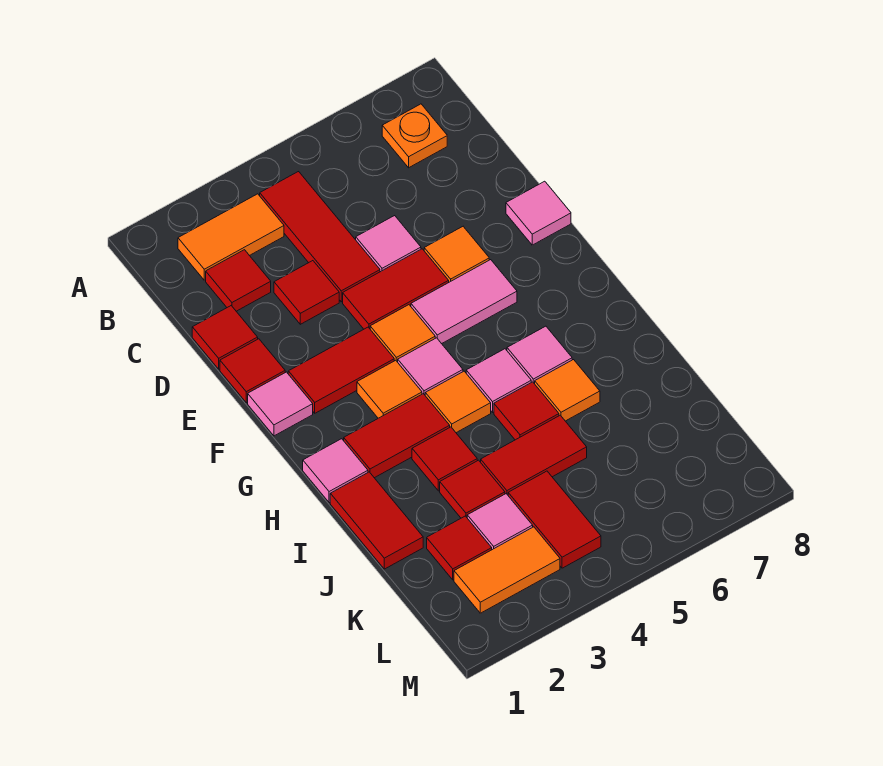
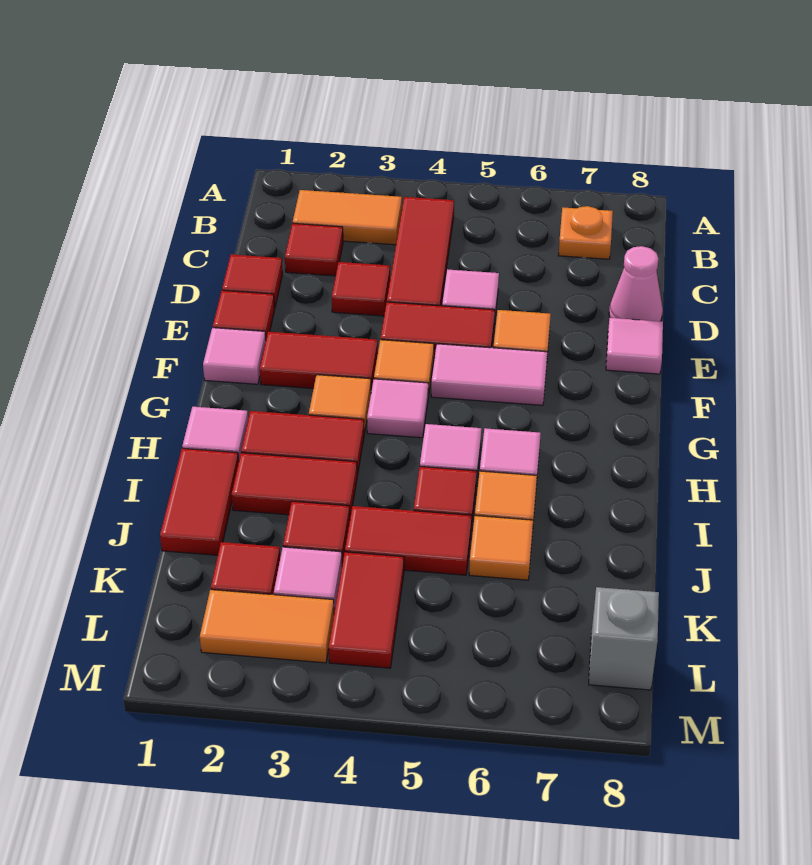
none -> pink 1x1 cone [609,246,663,321]
orange 1x1 tile [425,371,491,433] -> orange 1x1 tile moved to [469,516,533,580]
red 1x1 tile [412,427,477,491] -> red 1x2 tile [232,453,357,517]
none -> grey 1x1 brick [589,587,659,690]

